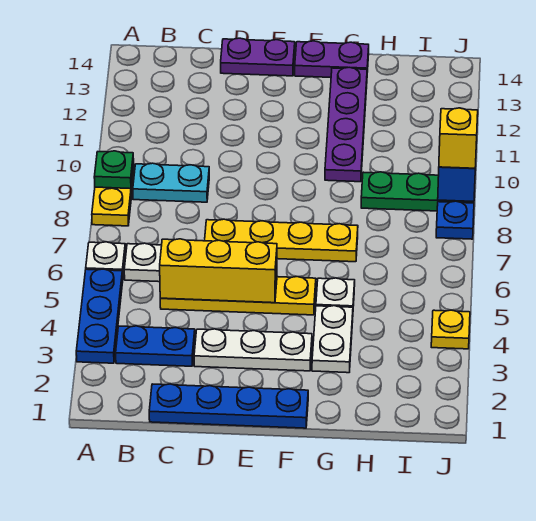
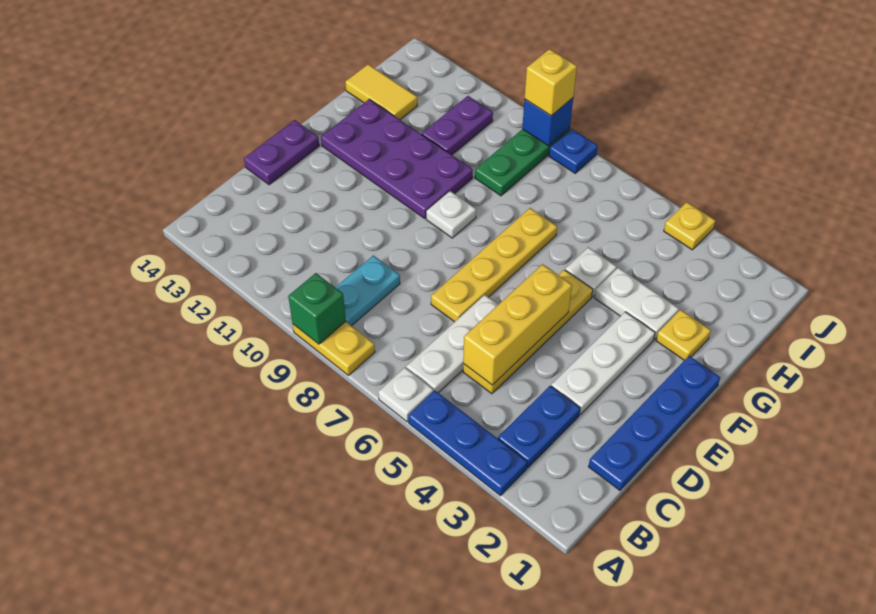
green 1x1 plate [94,151,134,189] -> green 1x1 brick [288,273,346,344]
none -> white 1x1 plate [426,191,476,238]
purple 1x2 plate [295,41,369,77] -> purple 1x2 plate moved to [422,96,493,155]
none -> yellow 1x1 plate [656,310,711,360]
purple 1x4 plate [325,67,367,182] -> purple 2x4 plate [321,99,473,219]
none -> yellow 1x2 tile [345,64,417,120]

